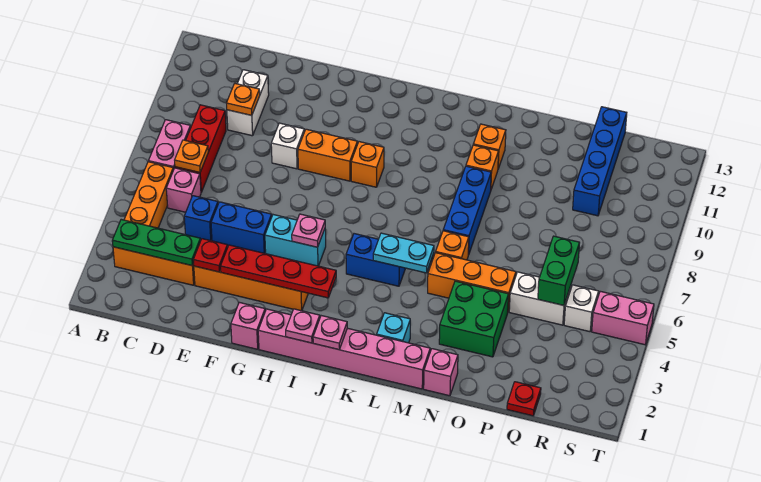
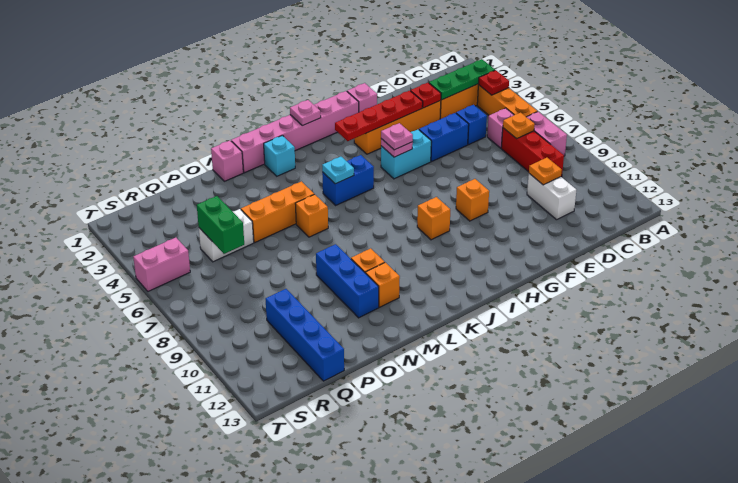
white 1x1 brick [271,123,304,169] -> none
orange 1x2 brick [298,129,357,181] -> orange 1x1 brick [456,179,489,221]
pink 1x1 plate [286,309,320,343] -> pink 1x1 plate moved to [381,123,413,150]
cyan 1x2 plate [373,233,434,273] -> cyan 1x1 plate [322,157,354,184]
blue 1x3 brick [443,166,491,255] -> blue 1x3 brick moved to [316,244,379,318]
green 2x2 brick [439,281,509,357] -> none
red 1x1 plate [507,382,541,416] -> red 1x1 plate moved to [478,70,509,95]
white 1x1 brick [564,285,599,332] -> none

